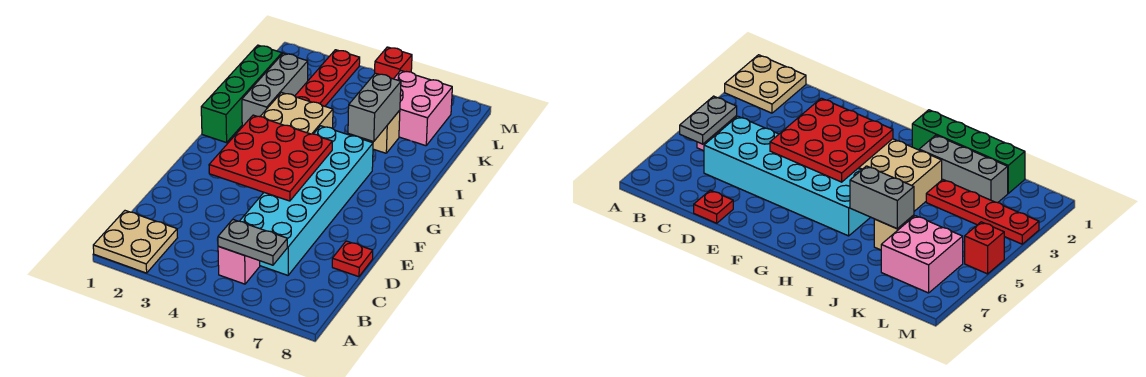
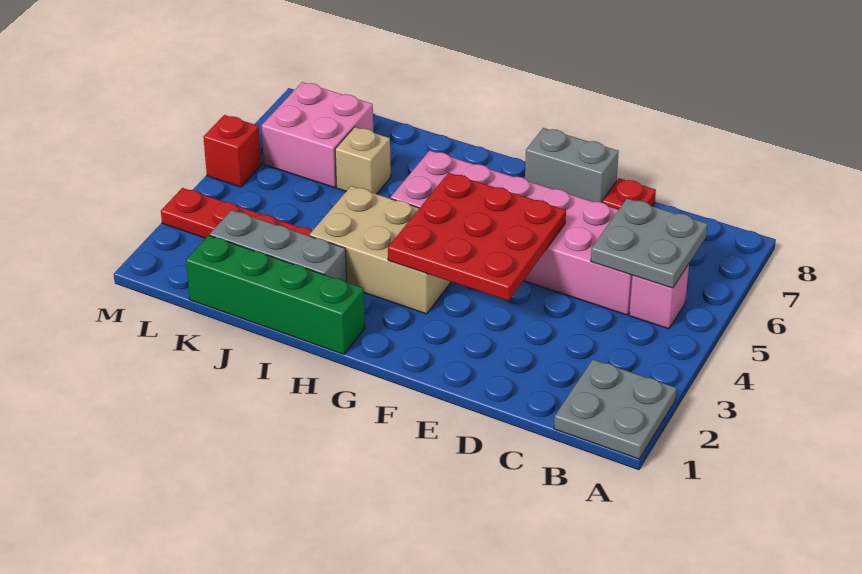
tan 2x2 plate [93,211,177,273] -> grey 2x2 plate [554,359,677,459]
grey 1x2 plate [218,220,287,265] -> grey 2x2 plate [591,198,708,288]
cyan 2x6 brick [240,126,373,275] -> pink 2x6 brick [391,151,633,315]
grey 1x2 brick [348,73,401,142] -> grey 1x2 brick moved to [525,128,619,202]

